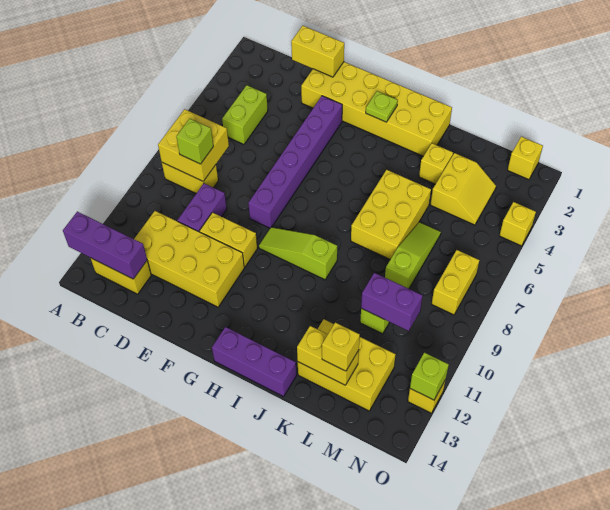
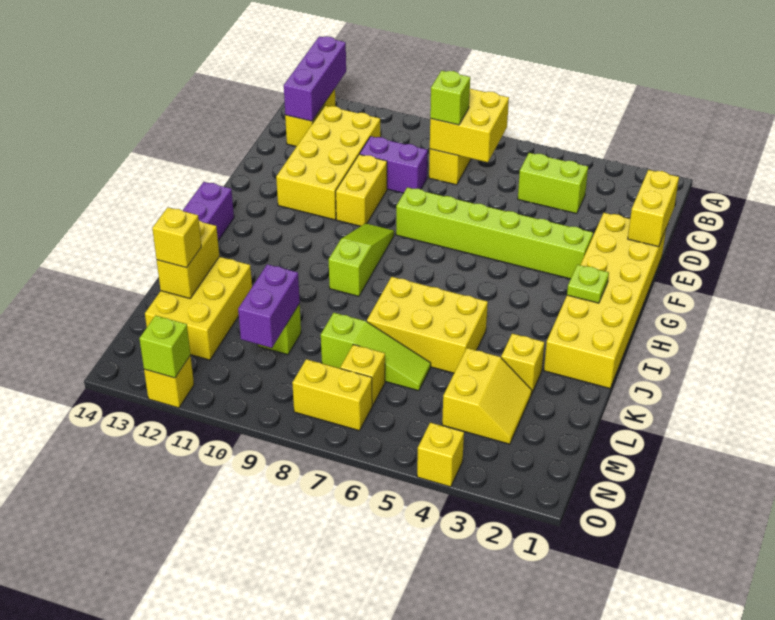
purple 1x6 brick [248,96,342,228] -> lime 1x6 brick [396,187,593,279]
yellow 2x2 slope [431,153,496,225] -> yellow 2x2 slope turned to [442,348,532,444]
yellow 1x1 brick [508,137,543,180] -> yellow 1x1 brick moved to [340,345,385,406]

